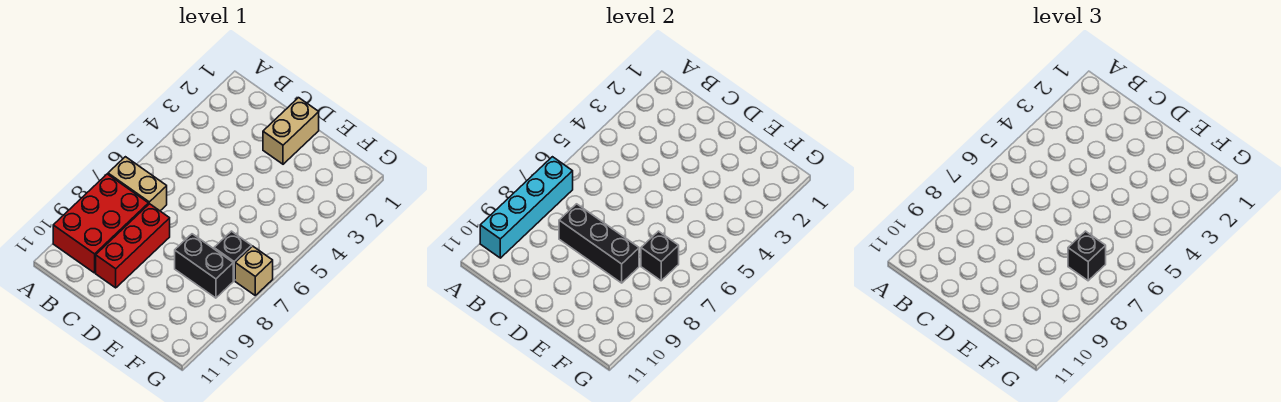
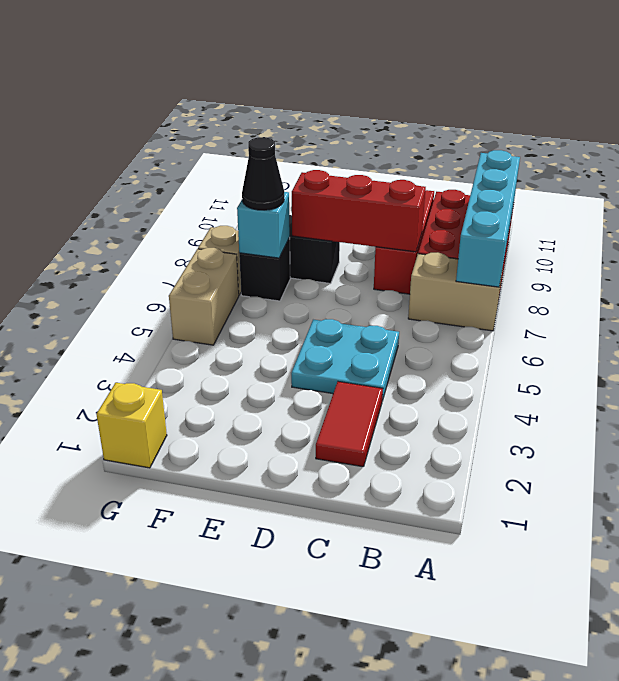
none -> red 1x2 tile [316,382,383,467]
none -> cyan 2x2 plate [291,319,399,401]
black 1x3 brick [559,204,639,283] -> red 1x3 brick [292,170,426,252]
tan 1x2 brick [263,98,319,164] -> tan 1x2 brick moved to [169,248,239,345]
black 1x1 brick [641,231,679,281] -> cyan 1x1 brick [237,192,290,258]
black 1x1 brick [1068,231,1106,281] -> black 1x1 cone [242,137,284,210]
none -> yellow 1x1 brick [96,383,167,468]

